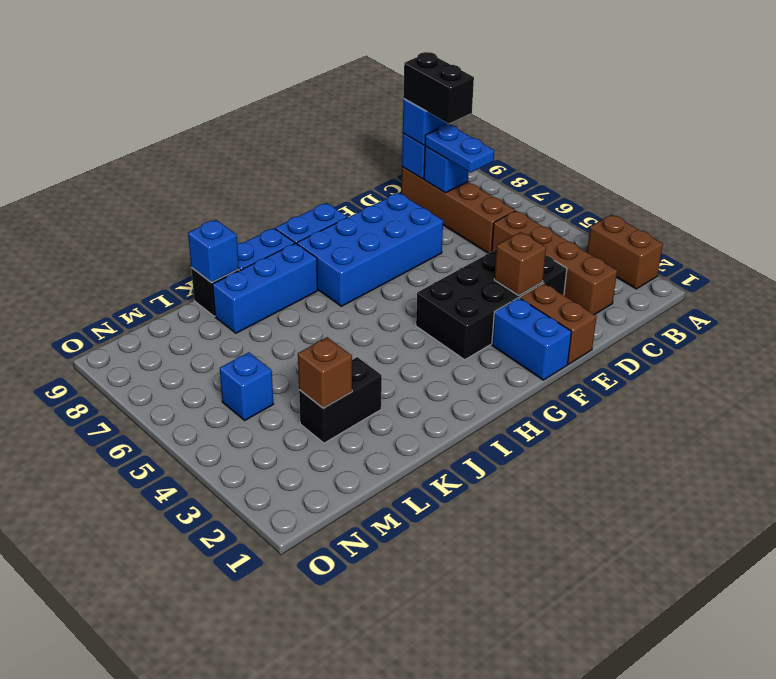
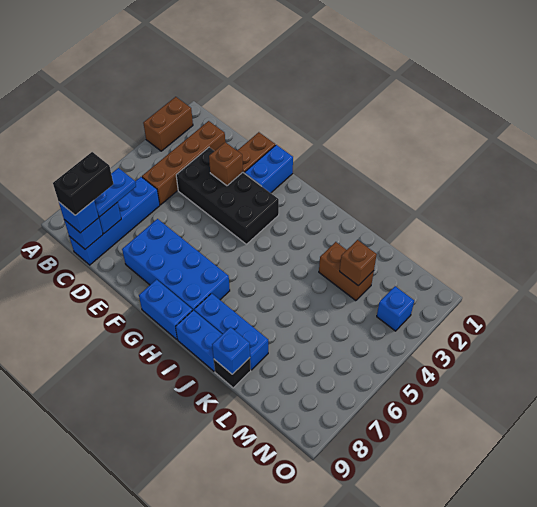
brown 1x4 brick [401,167,515,253] -> blue 1x4 brick [69,177,160,265]
black 1x2 brick [299,357,382,443] -> brown 1x2 brick [319,242,374,301]
blue 1x1 brick [220,352,273,420] -> blue 1x1 brick moved to [377,286,414,331]

